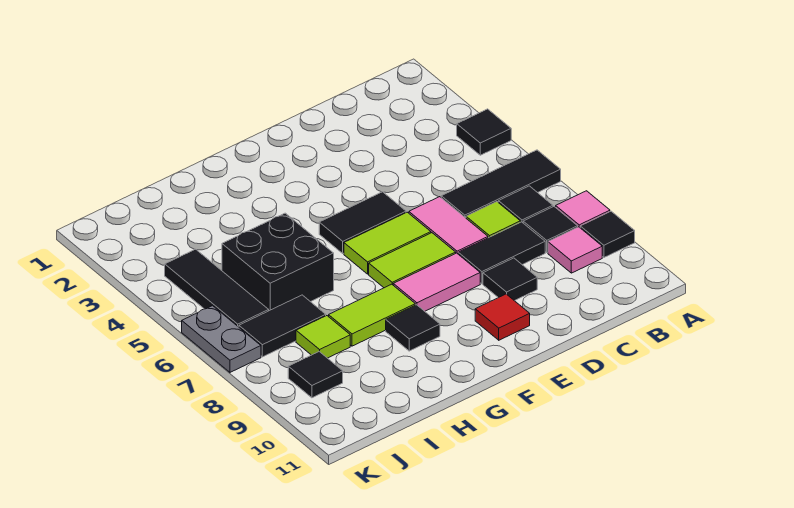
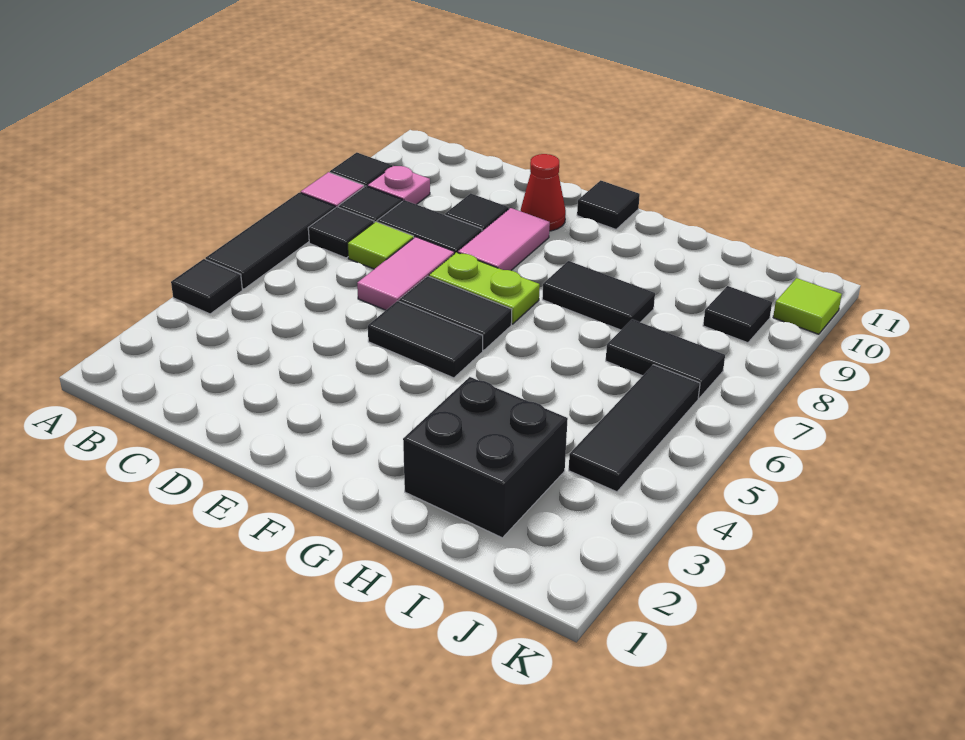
black 1x3 tile [441,150,561,218] -> black 1x3 tile turned to [206,193,335,289]
pink 1x1 tile [548,227,602,273] -> pink 1x1 plate [367,166,430,205]
lime 1x2 tile [344,212,431,274] -> black 1x2 tile [399,276,512,350]
lime 1x2 tile [369,233,456,288] -> lime 1x2 plate [429,252,540,324]
pink 1x2 tile [393,253,480,311] -> pink 1x2 tile turned to [458,208,550,270]
red 1x1 tile [475,294,530,340] -> red 1x1 cone [521,154,566,231]
lime 1x2 tile [329,284,415,346] -> black 1x2 tile [542,261,655,330]
black 1x1 tile [386,305,440,351] -> black 1x1 tile moved to [577,180,640,229]
black 2x2 brick [222,213,334,311] -> black 2x2 brick moved to [403,377,568,538]
lime 1x1 tile [296,316,350,358] -> lime 1x1 tile moved to [773,278,842,334]
grey 1x2 plate [182,306,261,372] -> none

